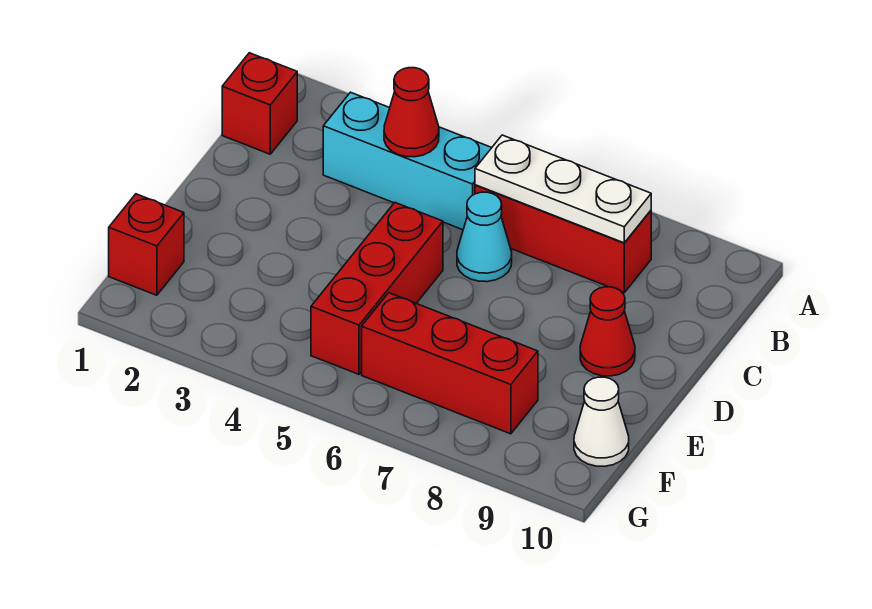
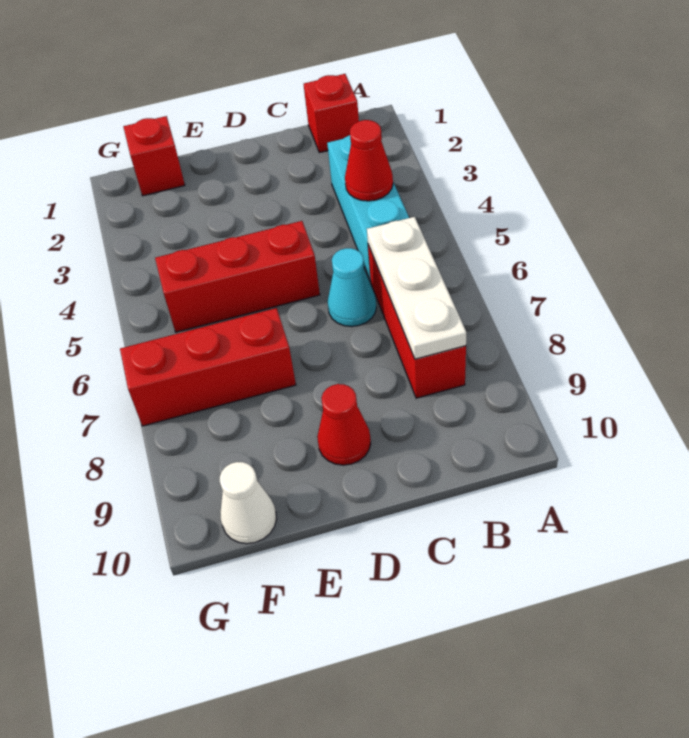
red 1x3 brick [362,293,538,434] -> red 1x3 brick turned to [120,308,296,426]

